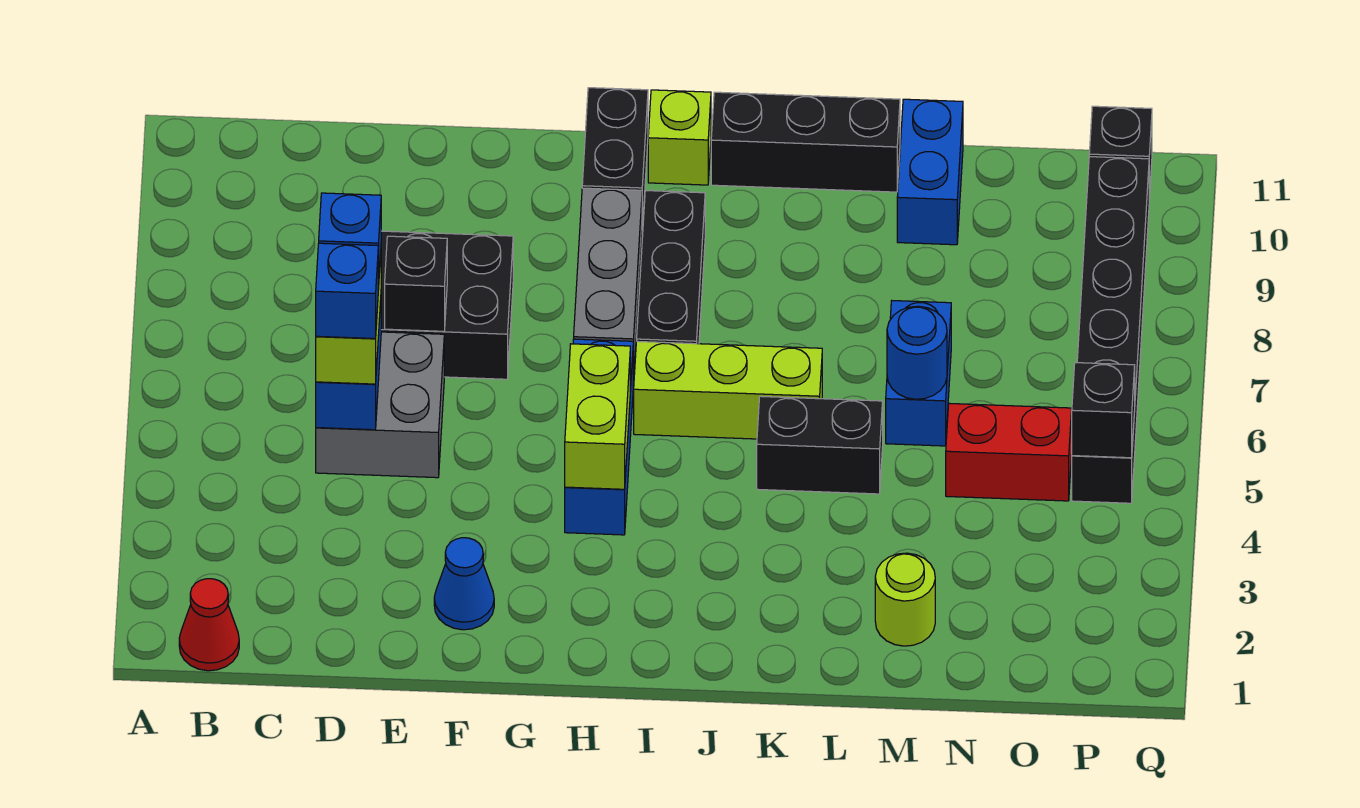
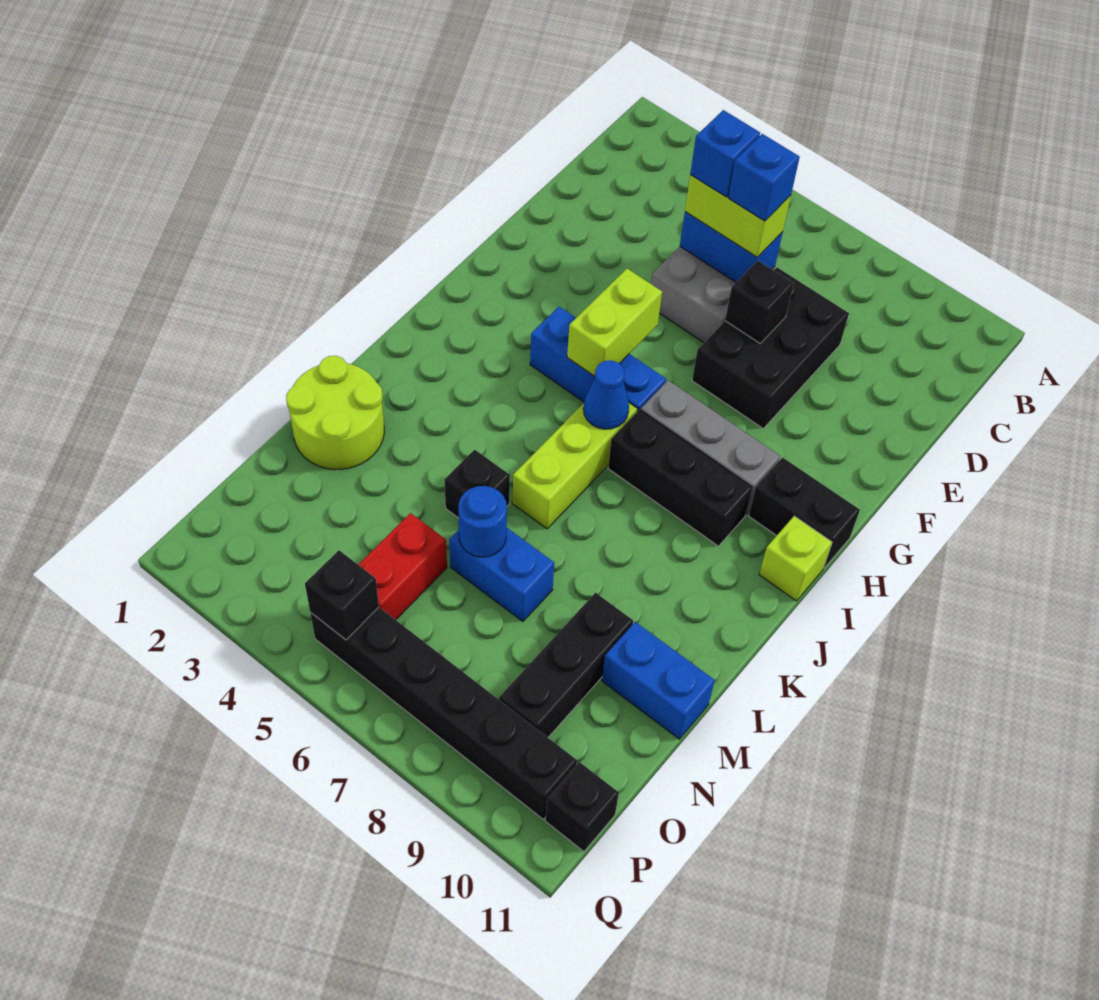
red 1x1 cone [179,579,239,671] -> none
blue 1x1 cone [434,538,494,630] -> blue 1x1 cone moved to [583,360,629,429]
lime 1x2 brick [565,344,630,489] -> lime 1x2 brick turned to [567,269,662,376]
black 1x3 brick [711,92,900,192] -> black 1x3 brick moved to [499,593,633,737]
black 1x2 brick [757,396,883,494] -> black 1x1 brick [445,450,510,518]
lime 1x1 round brick [875,553,935,646] -> lime 2x2 round brick [286,356,384,470]

